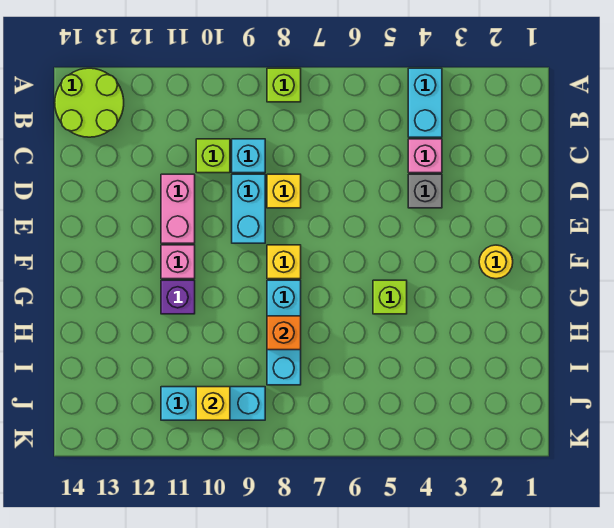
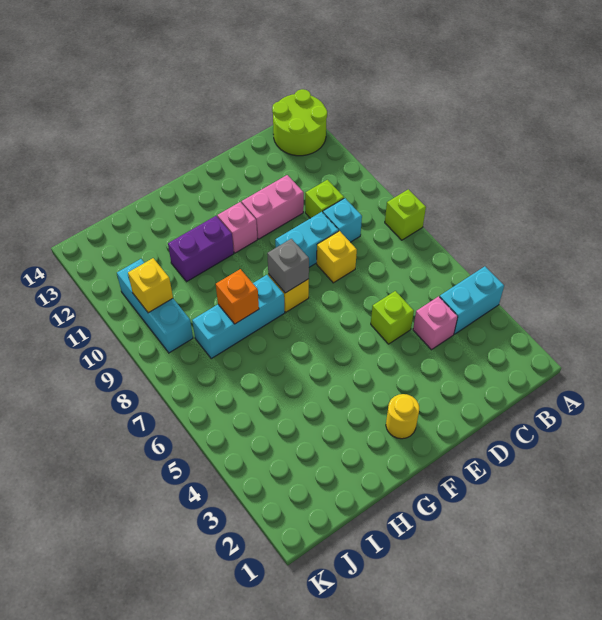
grey 1x1 brick [408,174,442,208] -> grey 1x1 brick moved to [267,239,309,293]
lime 1x1 brick [373,280,407,314] -> lime 1x1 brick moved to [371,291,414,344]
purple 1x1 brick [161,280,195,314] -> purple 1x2 brick [168,216,234,282]

